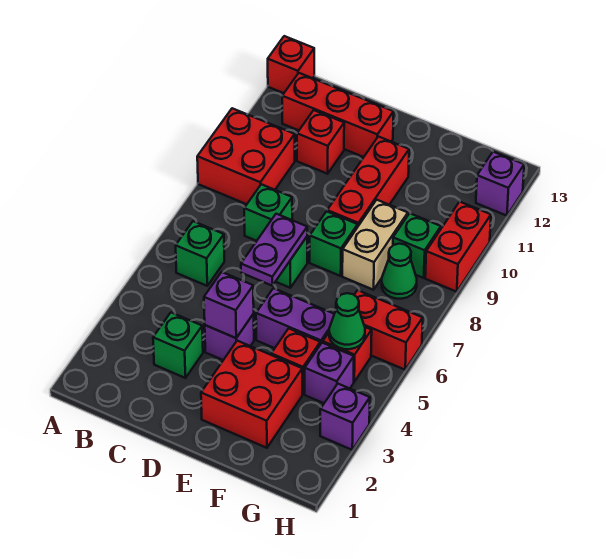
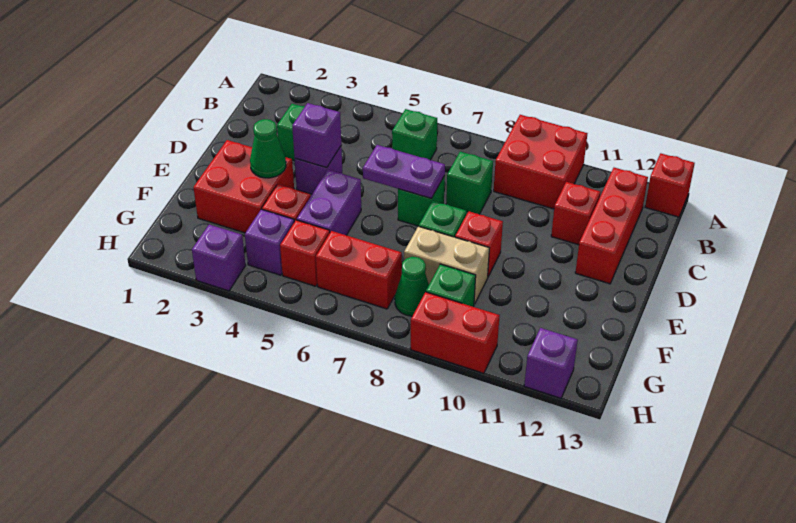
red 1x3 brick [327,136,409,226] -> red 1x1 brick [455,211,503,276]
green 1x1 cone [329,293,365,349] -> green 1x1 cone moved to [250,119,286,178]
red 1x2 brick [354,290,423,370] -> red 1x2 brick turned to [316,231,402,309]

